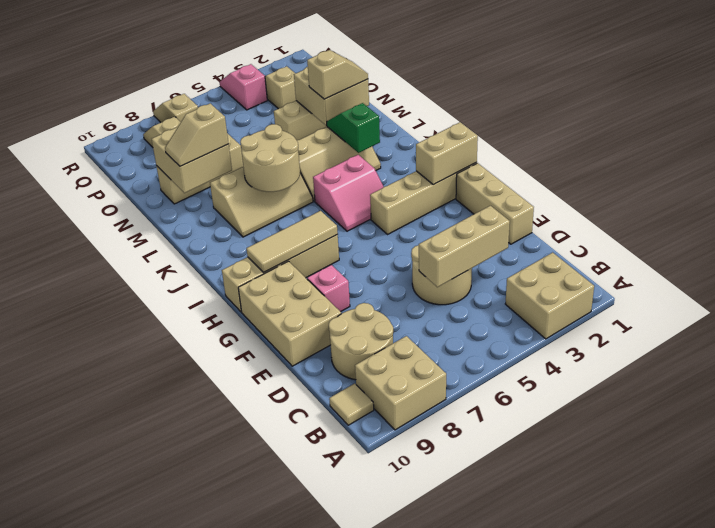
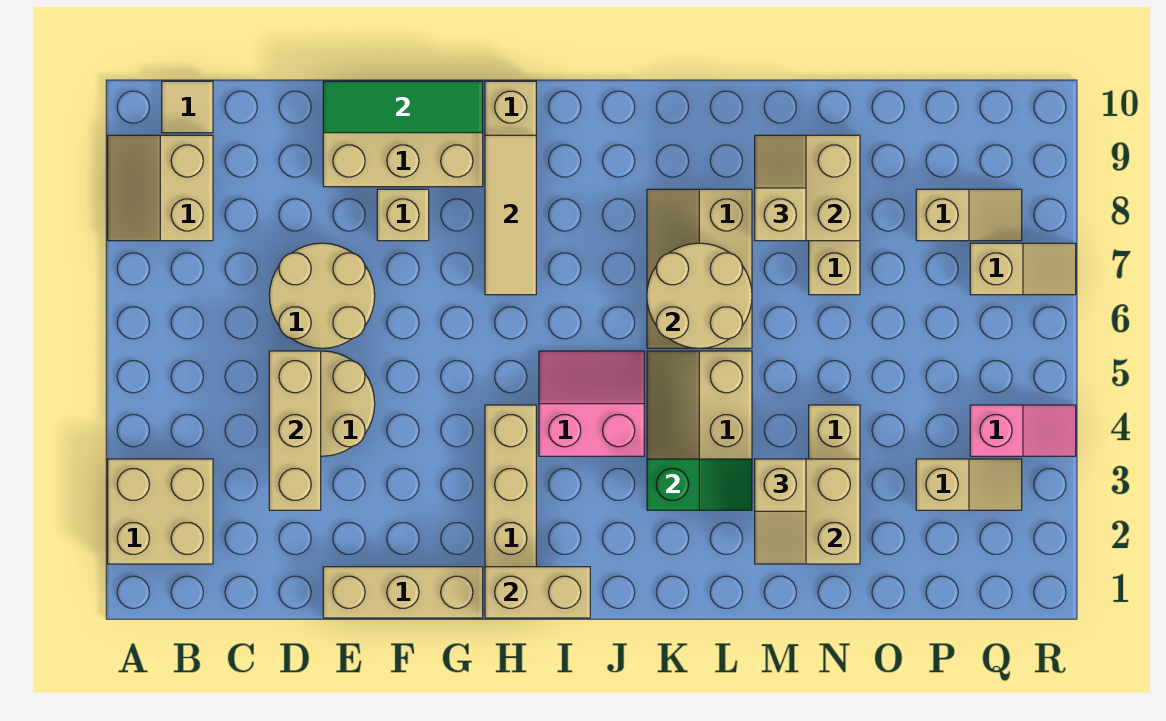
tan 2x2 brick [355,336,446,430] -> tan 2x2 slope [108,135,213,241]
tan 2x2 round brick [329,303,393,380] -> tan 2x2 round brick moved to [269,243,375,348]
none -> green 1x3 tile [323,81,483,133]
pink 1x1 brick [307,265,350,312] -> tan 1x1 brick [377,189,429,241]
tan 1x2 brick [416,122,478,185] -> tan 1x2 brick turned to [485,567,590,618]
pink 2x2 slope [313,155,384,231] -> pink 2x2 slope turned to [539,351,644,456]

